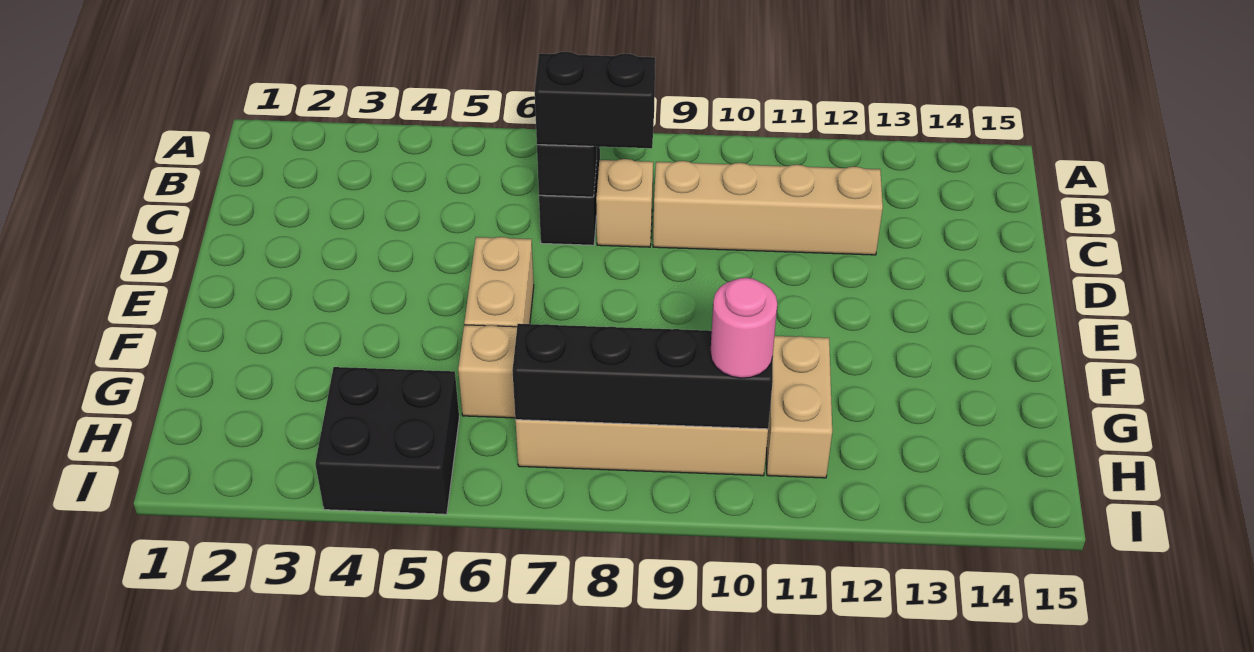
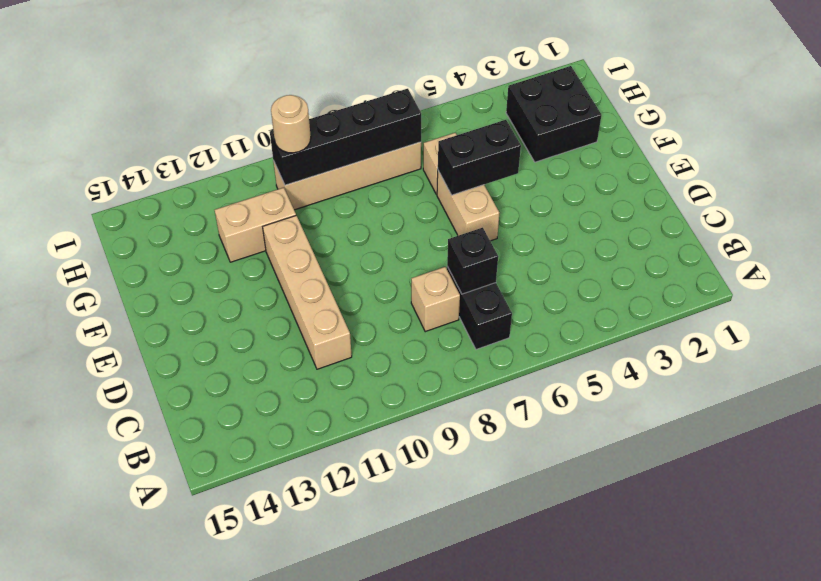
black 1x2 brick [535,52,655,148] -> black 1x2 brick moved to [438,120,521,195]
tan 1x4 brick [653,161,883,255] -> tan 1x4 brick turned to [263,216,352,369]
tan 1x2 brick [767,336,832,478] -> tan 1x2 brick turned to [215,188,296,262]
black 2x2 brick [315,367,459,514] -> black 2x2 brick moved to [506,66,601,162]
pink 1x1 round brick [710,278,777,378] -> tan 1x1 round brick [271,95,311,153]

